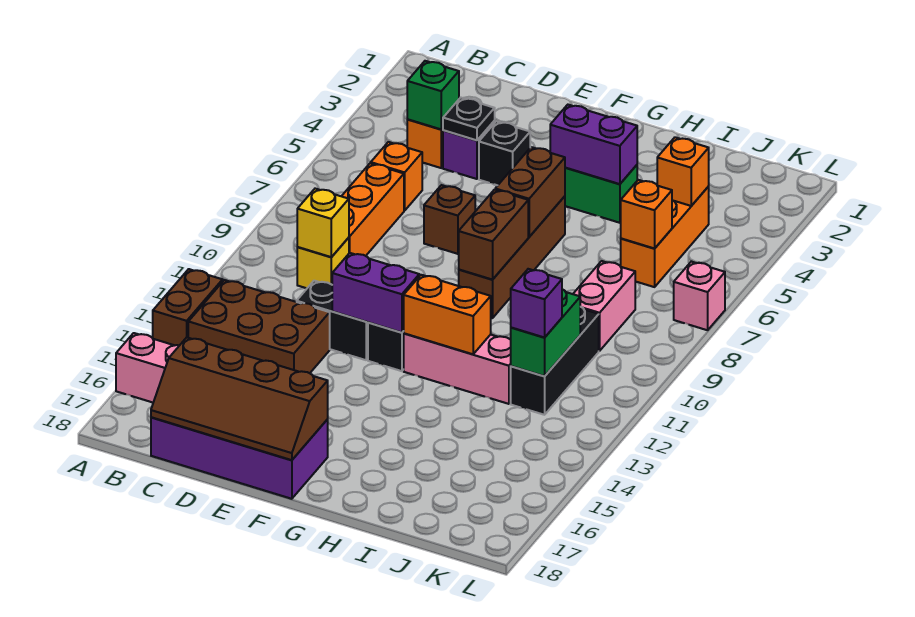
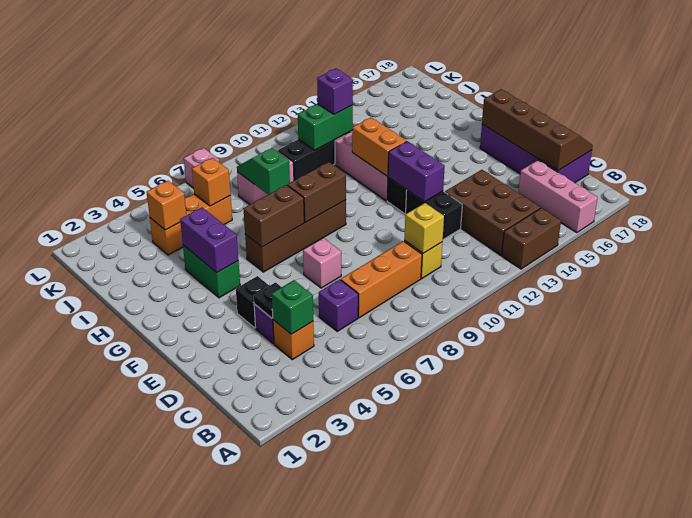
orange 1x1 brick [371,142,422,211] -> purple 1x1 brick [319,279,358,331]
brown 1x1 brick [424,185,475,254] -> pink 1x1 brick [303,238,341,288]
none -> green 1x2 slope [237,148,290,195]

